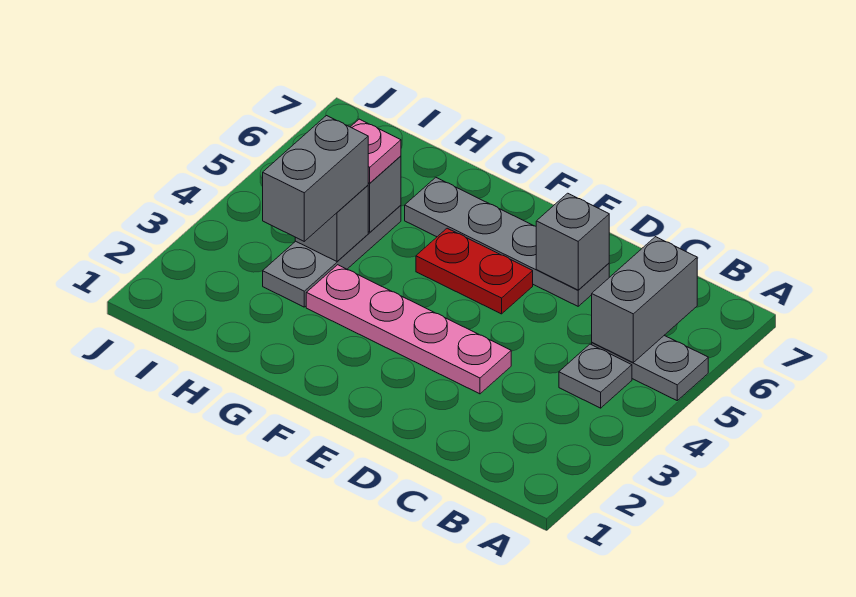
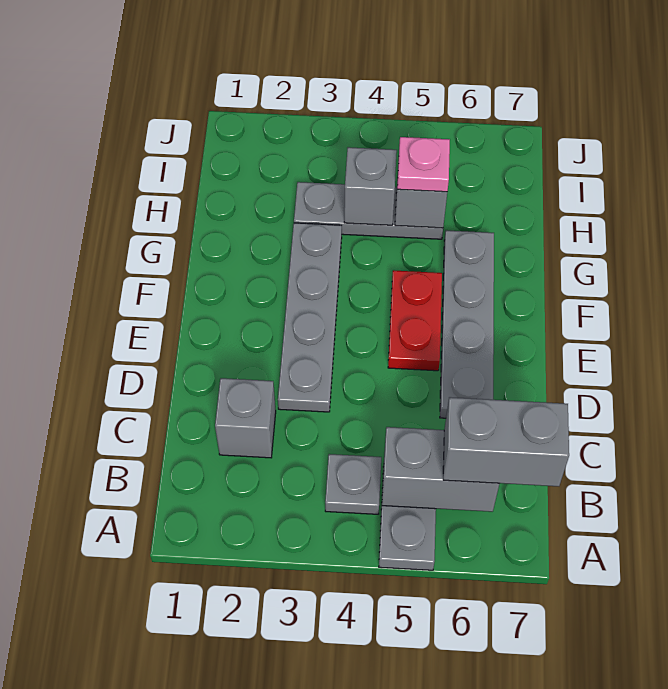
pink 1x4 plate [306,265,511,394] -> grey 1x4 plate [278,223,342,412]
grey 1x1 brick [536,193,609,290] -> grey 1x1 brick moved to [215,378,276,458]
grey 1x2 brick [263,116,368,241] -> grey 1x2 brick moved to [443,397,569,486]

